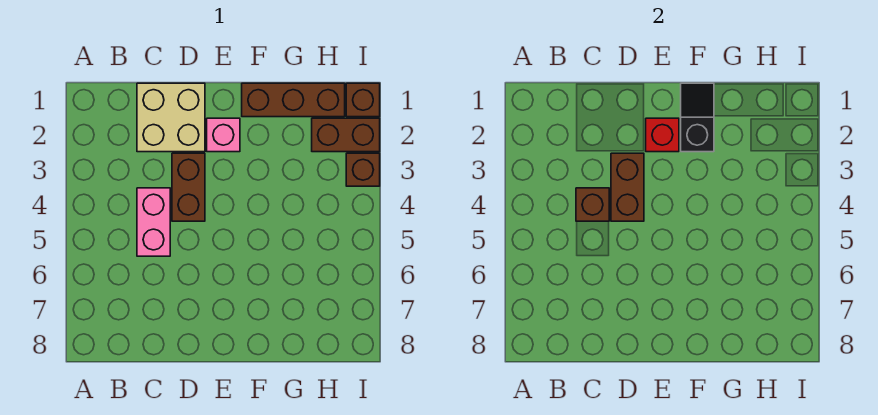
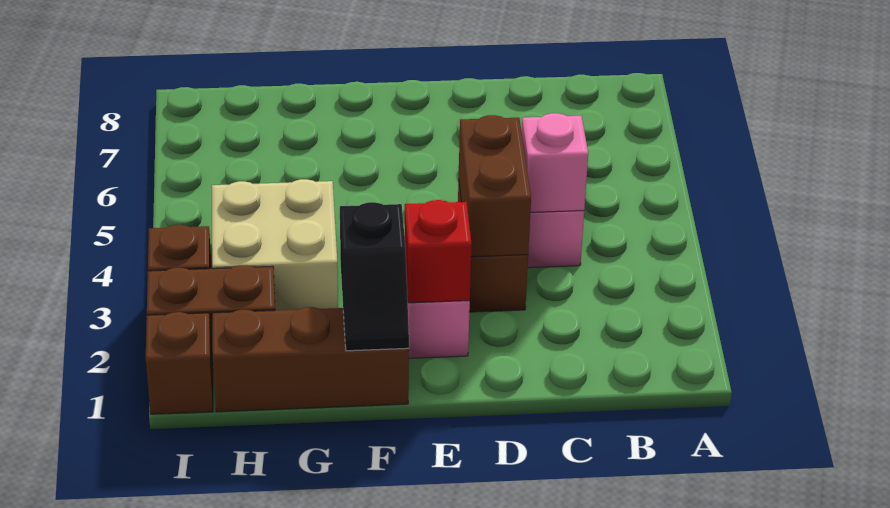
tan 2x2 brick [137,83,205,152] -> tan 2x2 brick moved to [212,179,338,310]
brown 1x1 brick [576,188,609,221] -> pink 1x1 brick [522,113,588,212]

